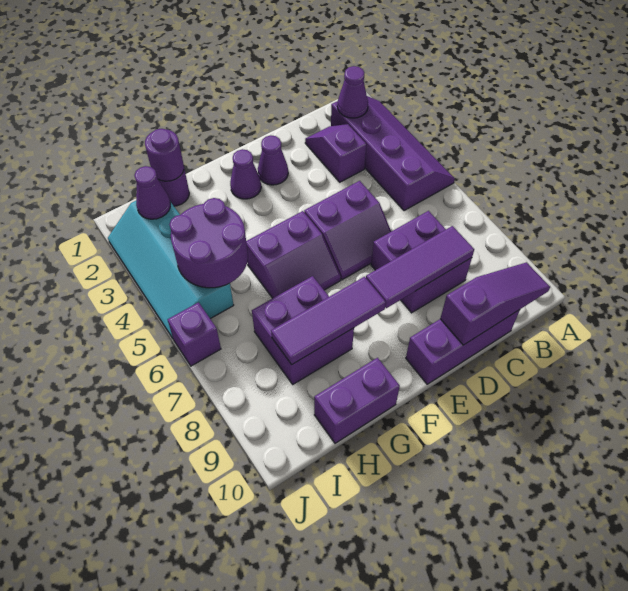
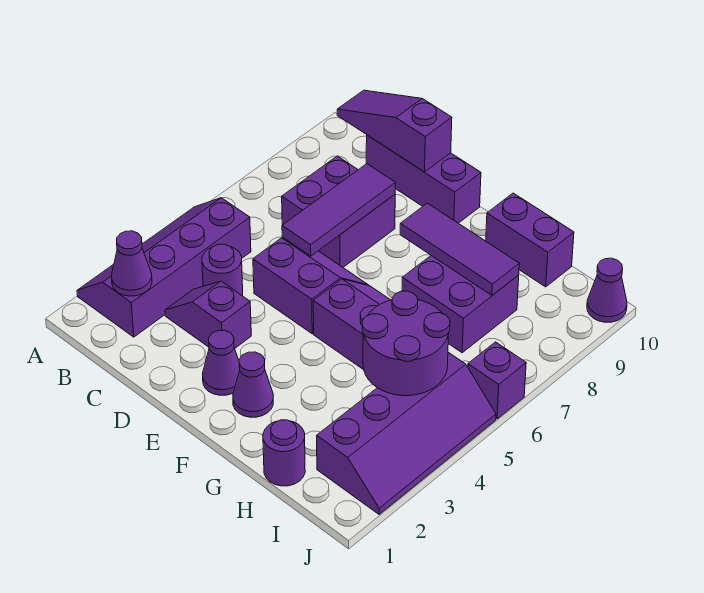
purple 1x2 slope [305,124,366,182] -> purple 1x2 slope turned to [165,281,251,348]
purple 1x3 tile [366,226,474,308] -> purple 1x3 tile turned to [282,164,395,256]
purple 1x1 round brick [145,129,184,181] -> purple 1x1 round brick moved to [202,244,243,296]
cyan 2x4 slope [108,201,234,338] -> purple 2x4 slope [317,352,496,514]
purple 1x1 cone [134,166,170,219] -> purple 1x1 cone moved to [587,258,627,322]

